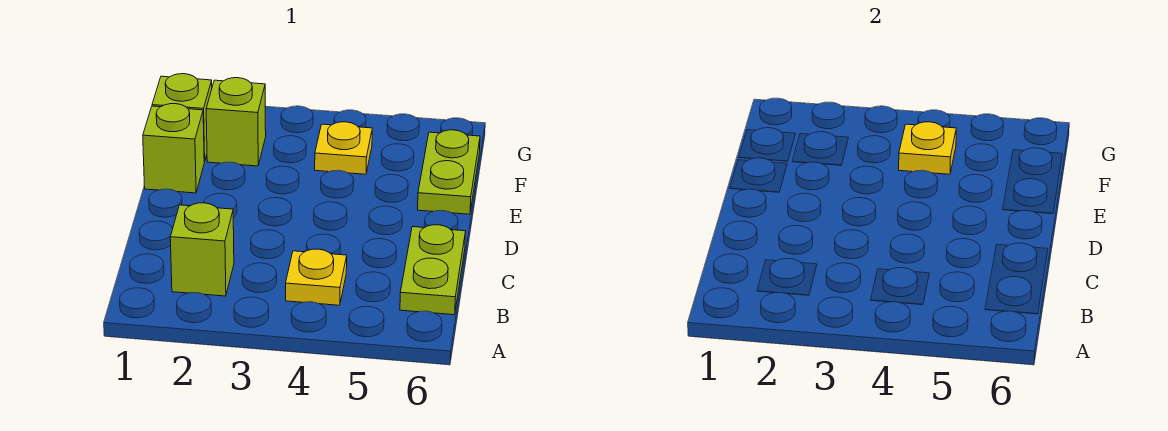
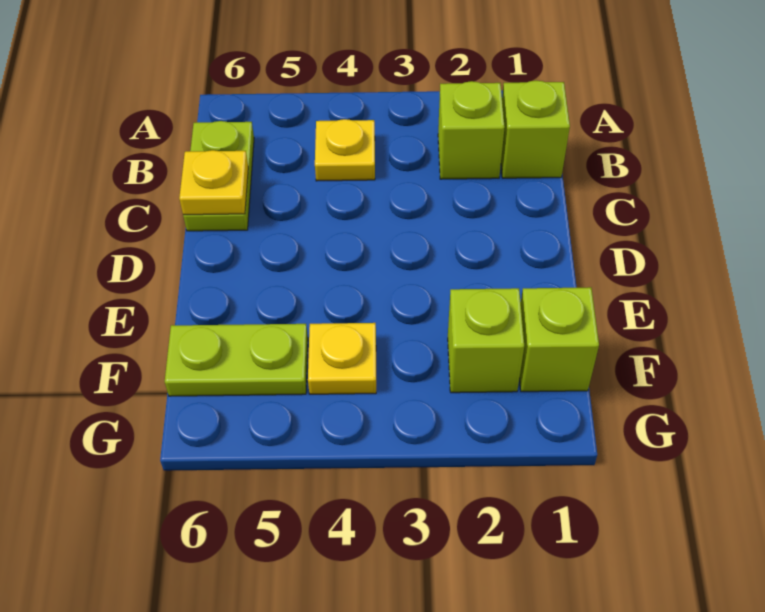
lime 1x1 brick [143,104,204,193] -> lime 1x1 brick moved to [501,81,570,178]
lime 1x2 plate [418,130,480,214] -> lime 1x2 plate turned to [165,324,308,396]
yellow 1x1 plate [899,122,956,174] -> yellow 1x1 plate moved to [179,150,248,215]

